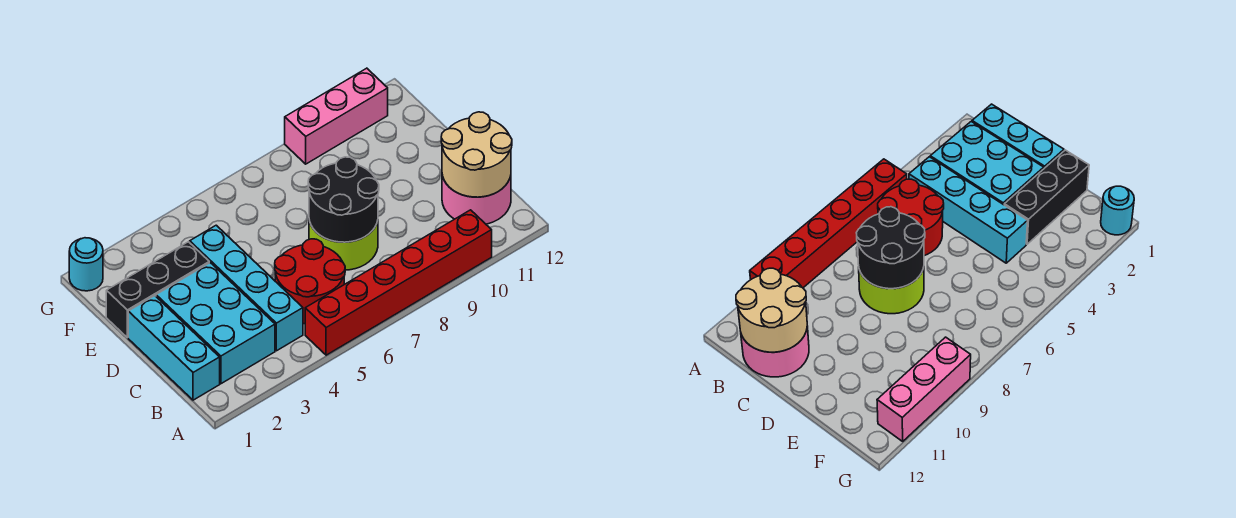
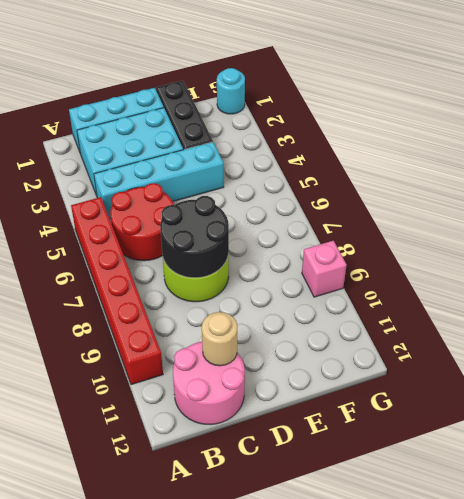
tan 2x2 round brick [441,112,512,197] -> tan 1x1 round brick [202,312,237,366]
pink 1x3 brick [285,68,388,164] -> pink 1x1 brick [302,241,347,297]

